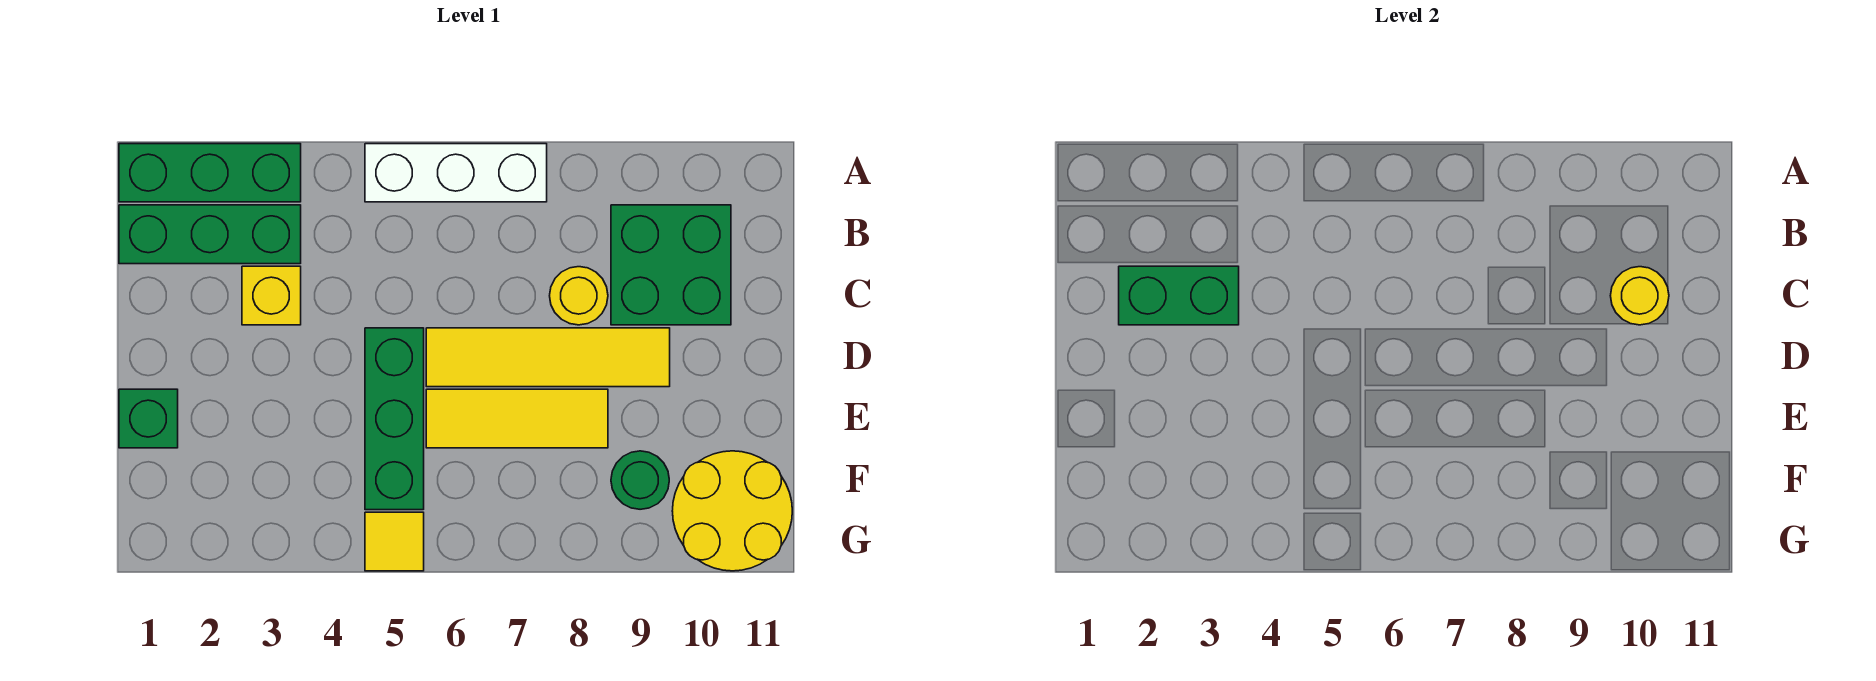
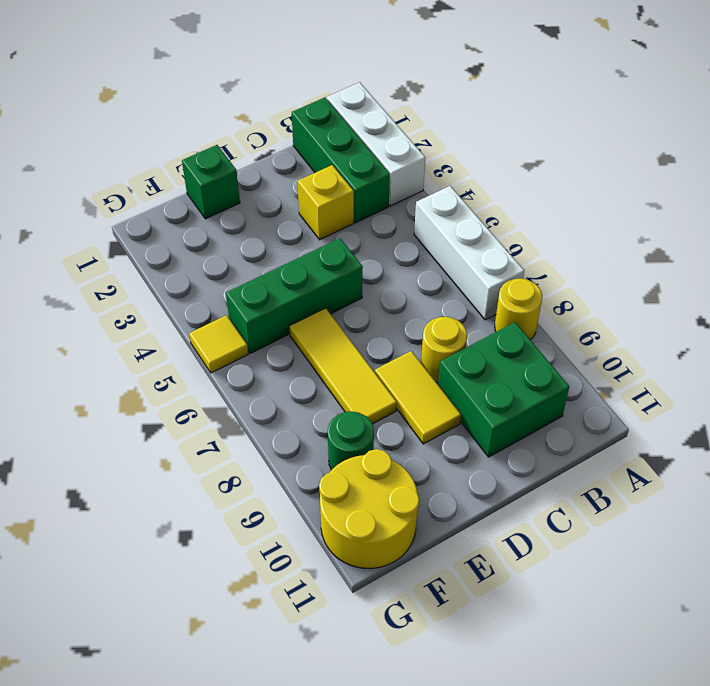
green 1x3 brick [119,144,301,202] -> white 1x3 brick [327,82,425,206]
green 1x2 brick [1119,266,1239,325] -> none
yellow 1x1 round brick [1610,267,1669,325] -> yellow 1x1 round brick moved to [495,278,542,340]
yellow 1x4 tile [426,328,670,387] -> yellow 1x2 tile [375,351,461,444]

